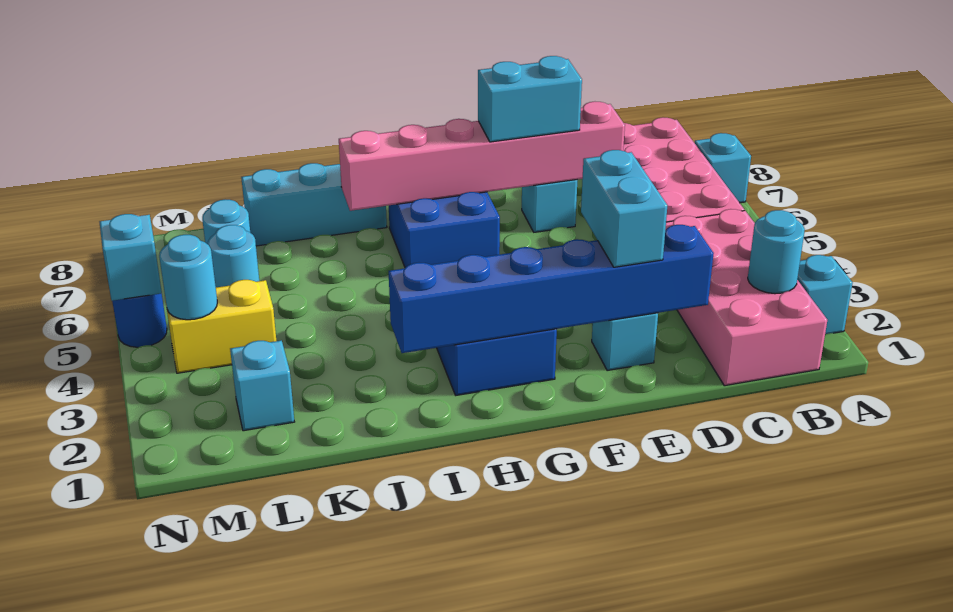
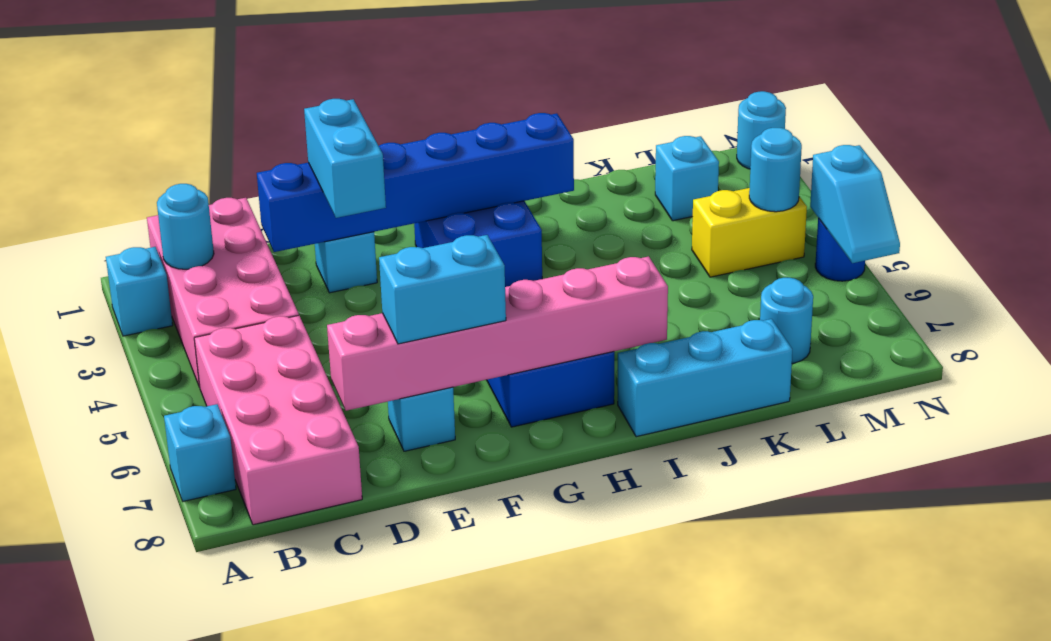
cyan 1x1 round brick [208,225,259,287] -> cyan 1x1 round brick moved to [737,91,786,169]

